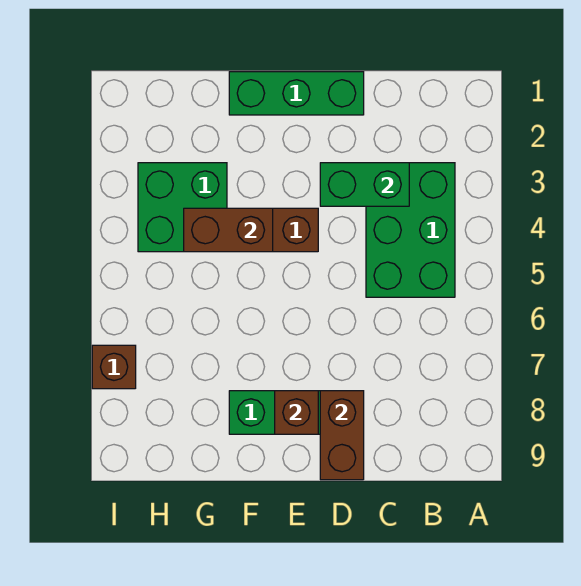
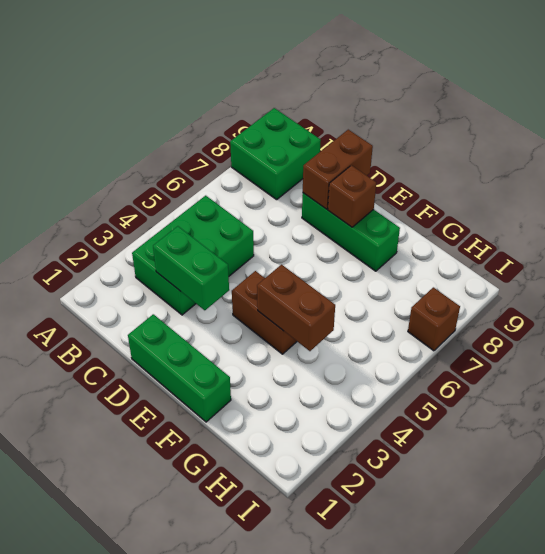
green 2x2 brick [138,163,227,252] -> green 2x2 brick moved to [230,108,321,200]

